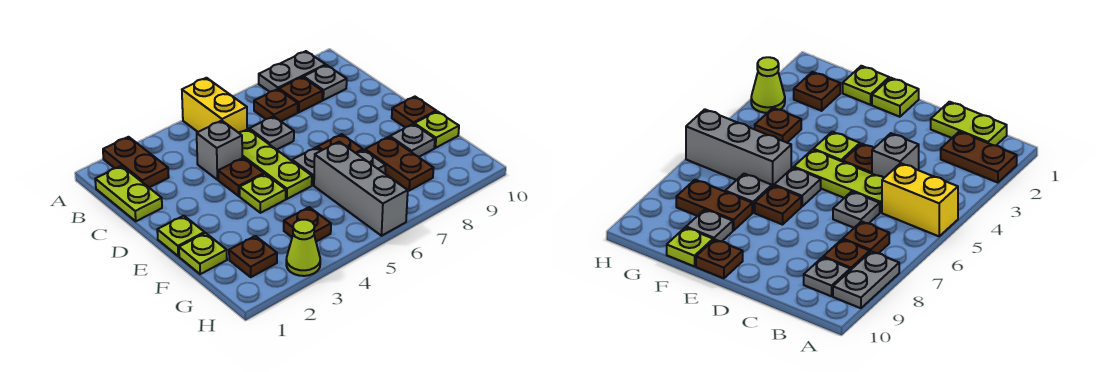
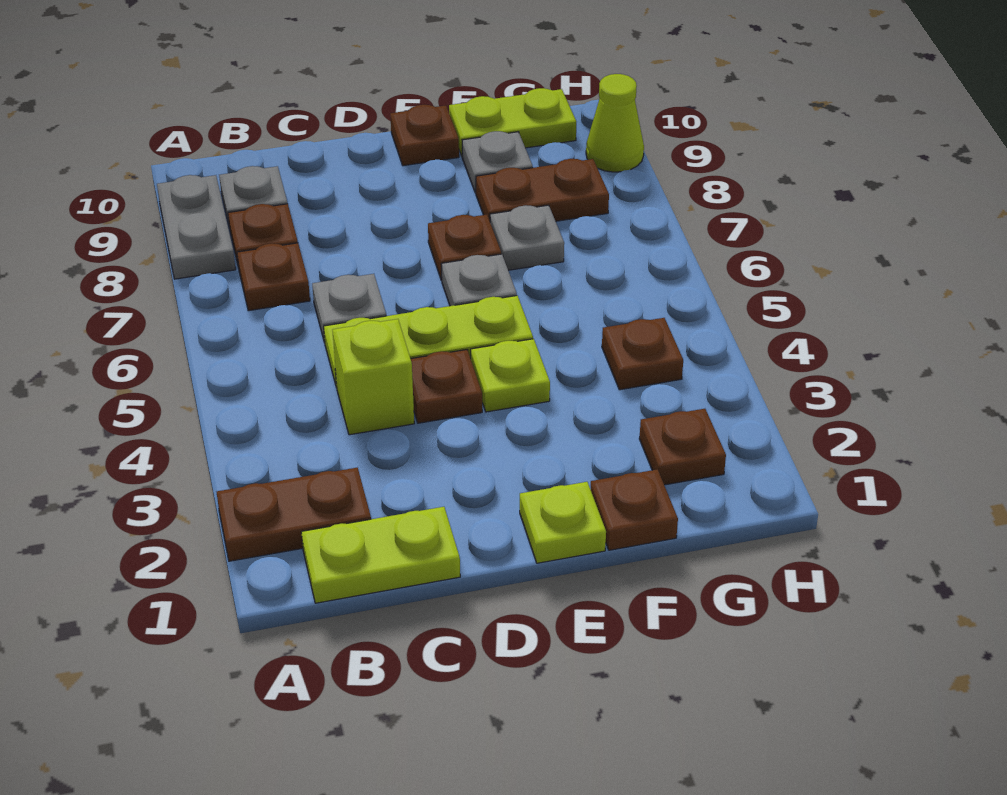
yellow 1x2 brick [182,78,247,133] -> none
grey 1x1 brick [197,121,242,180] -> lime 1x1 brick [332,319,414,435]
lime 1x1 plate [179,233,227,274] -> brown 1x1 plate [591,469,678,550]
grey 1x3 brick [314,142,408,236] -> none
lime 1x1 plate [414,111,459,148] -> lime 1x2 plate [449,88,576,156]
lime 1x1 cone [286,220,320,276] -> lime 1x1 cone moved to [586,74,644,172]

